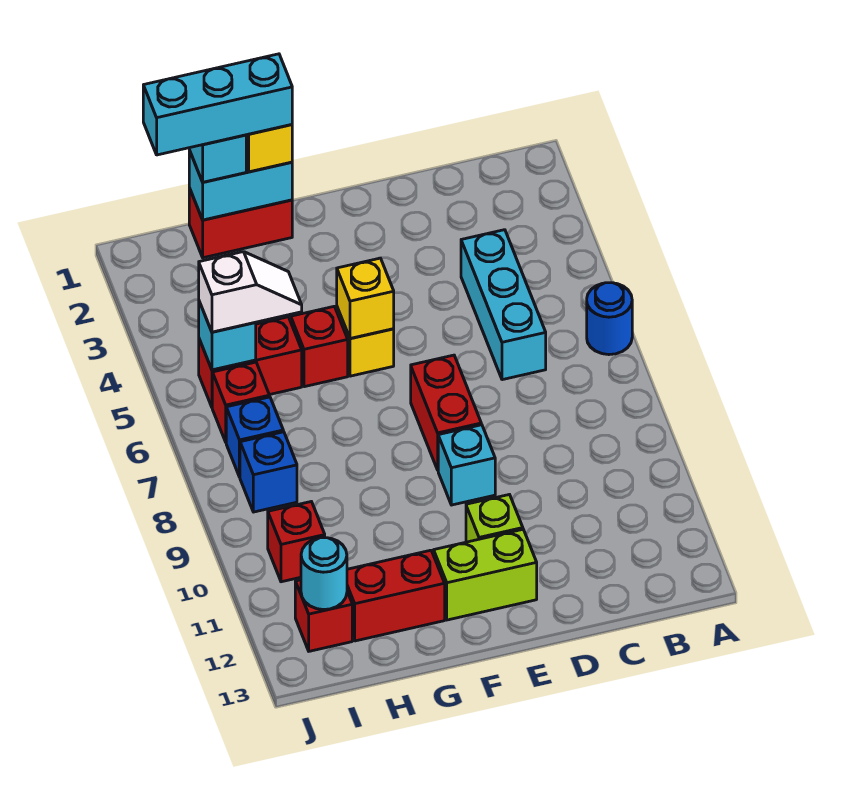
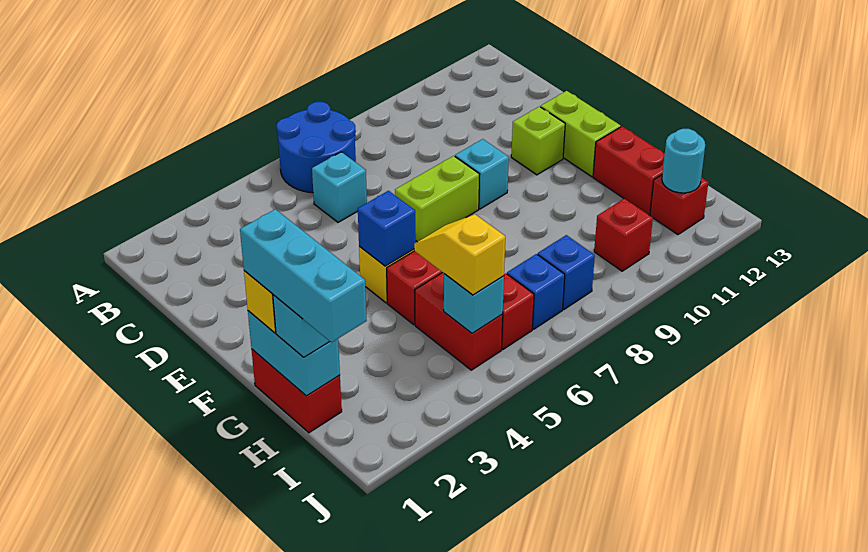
blue 1x1 round brick [587,283,632,355] -> blue 2x2 round brick [277,102,356,193]
cyan 1x3 brick [461,230,546,380] -> cyan 1x1 brick [312,152,367,222]
red 1x2 brick [411,355,481,470] -> lime 1x2 brick [395,156,480,242]
yellow 1x1 brick [337,258,394,338] -> blue 1x1 brick [358,191,416,266]
white 1x2 slope [199,252,302,332] -> yellow 1x2 slope [414,214,505,295]

